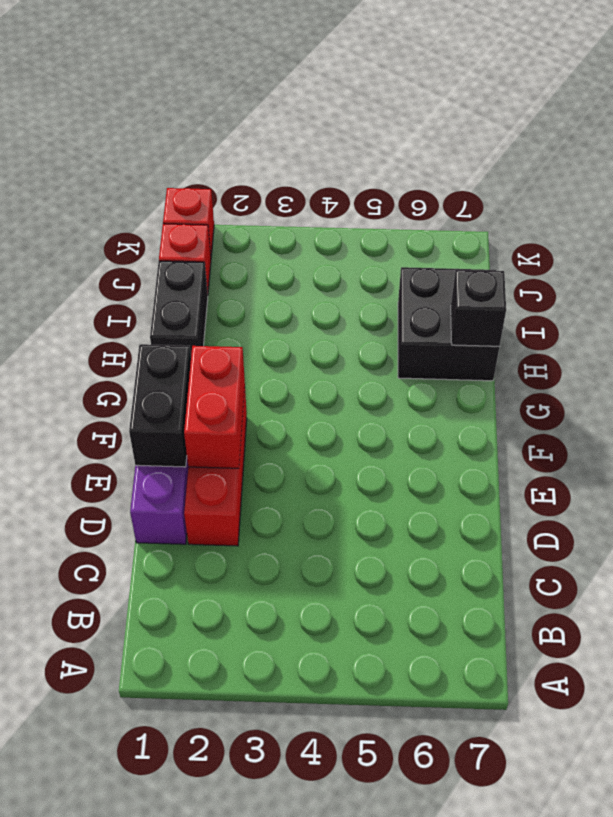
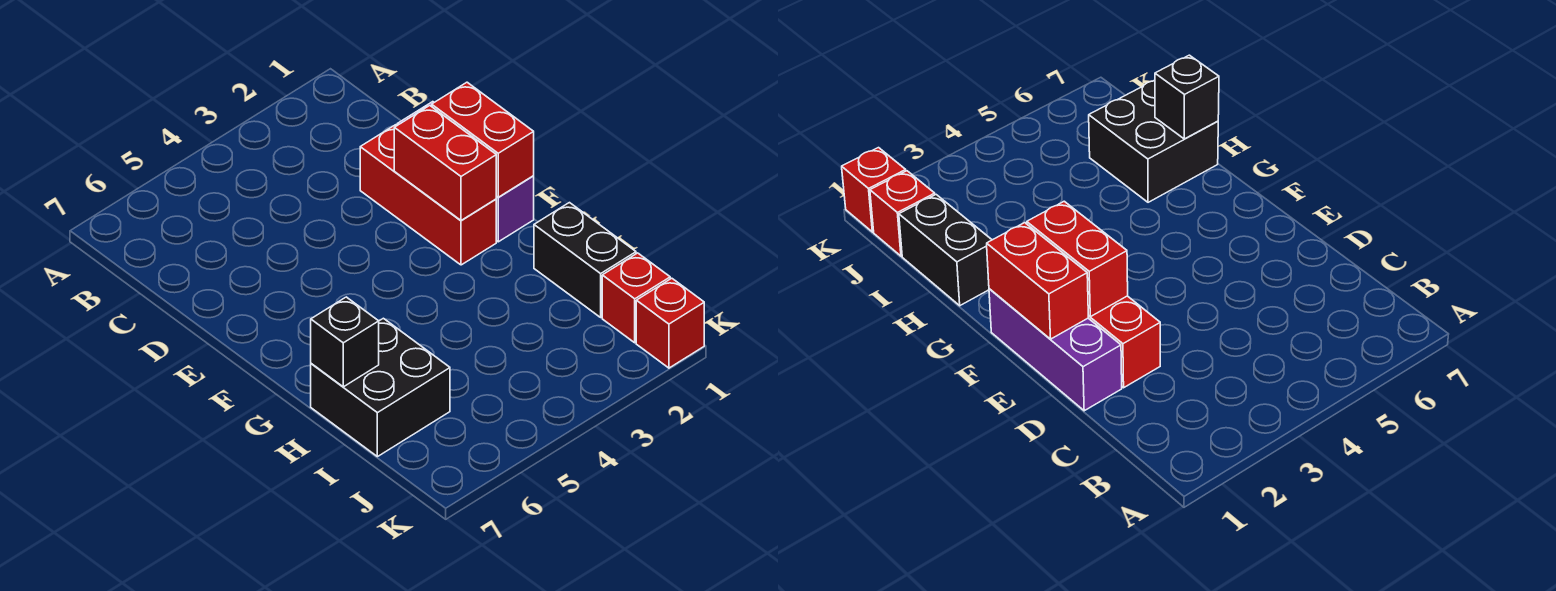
black 1x2 brick [129,344,191,467] -> red 1x2 brick [432,82,534,197]

